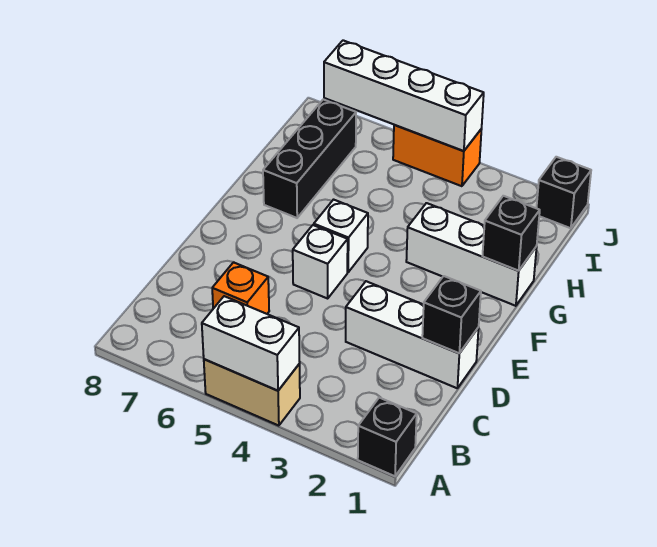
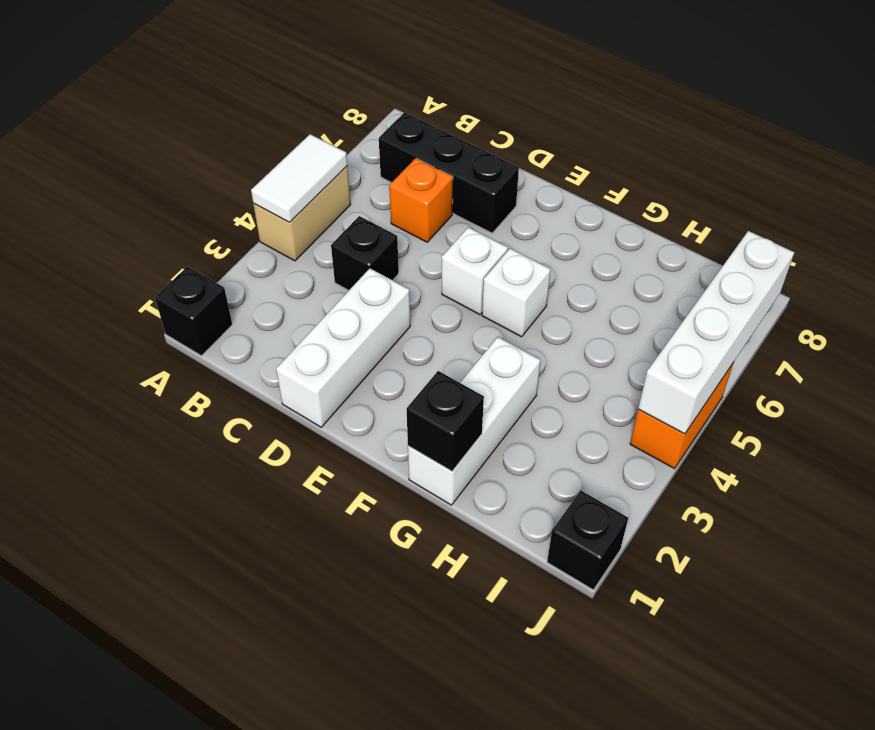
white 1x2 brick [202,296,300,391] -> white 1x2 tile [251,134,347,222]
black 1x1 brick [422,276,481,353] -> black 1x1 brick moved to [331,216,399,290]
black 1x3 brick [263,100,356,218] -> black 1x3 brick moved to [379,113,519,233]

